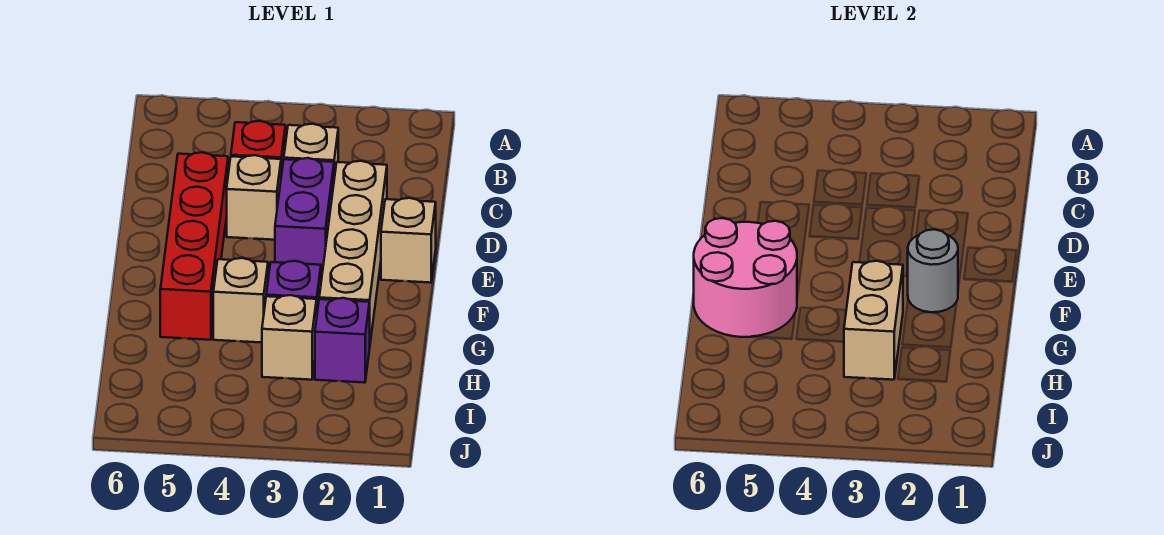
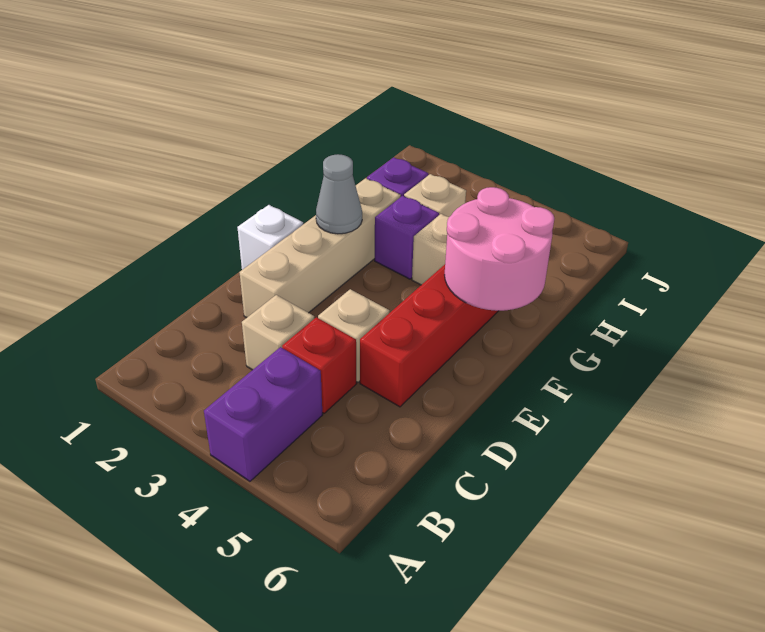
purple 1x2 brick [275,158,334,277] -> purple 1x2 brick moved to [204,347,323,481]
tan 1x1 brick [381,198,436,283] -> white 1x1 brick [237,205,303,270]
grey 1x1 round brick [907,229,958,312] -> grey 1x1 cone [316,154,362,234]
tan 1x2 brick [844,261,903,380] -> none

